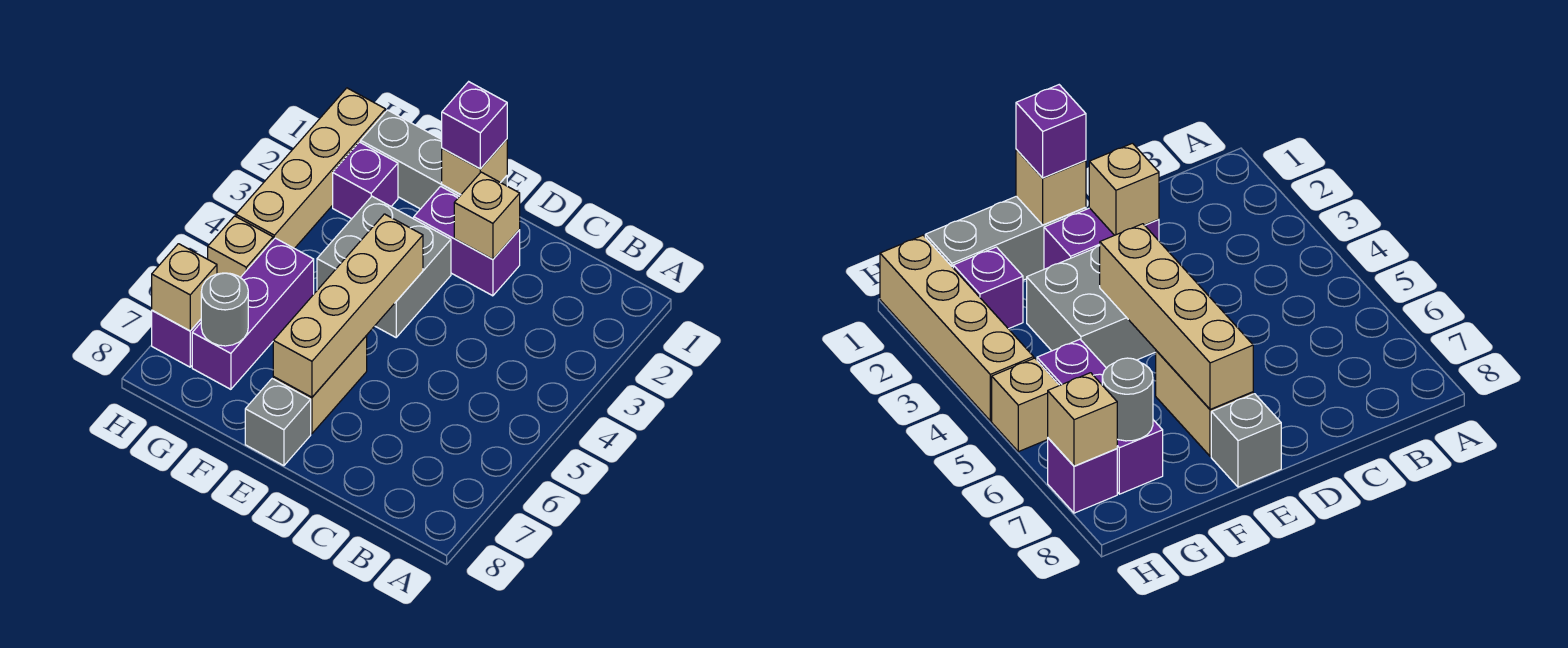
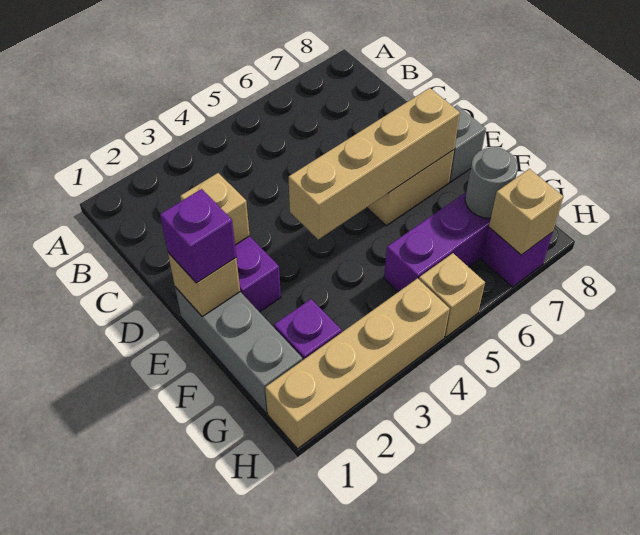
grey 2x2 brick [317,196,451,337] -> none

